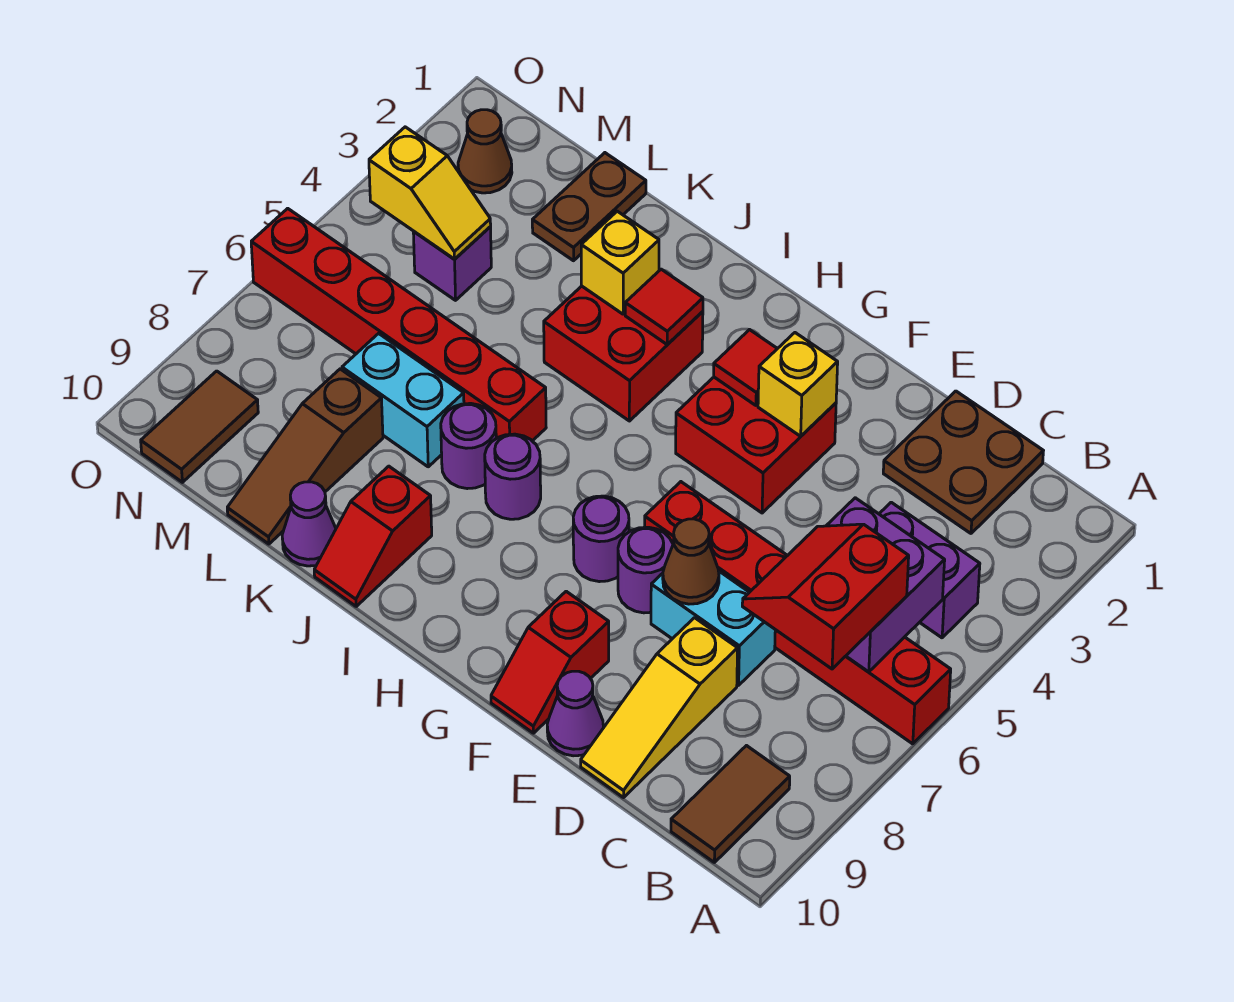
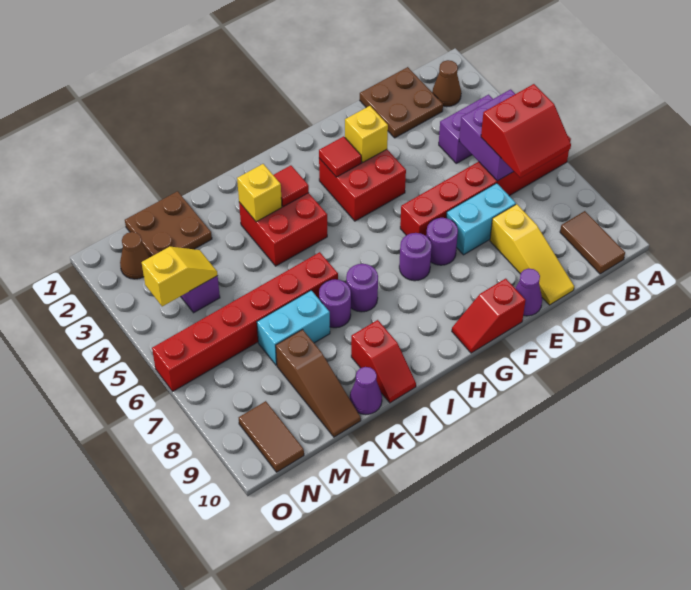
red 2x2 slope [742,524,909,669] -> red 2x2 slope turned to [481,84,571,178]
brown 1x1 cone [663,519,719,604] -> brown 1x1 cone moved to [432,60,461,107]
red 1x2 slope [491,591,609,733] -> red 1x2 slope turned to [452,279,526,353]
brown 1x2 plate [532,153,646,261] -> brown 2x2 plate [125,191,212,257]

